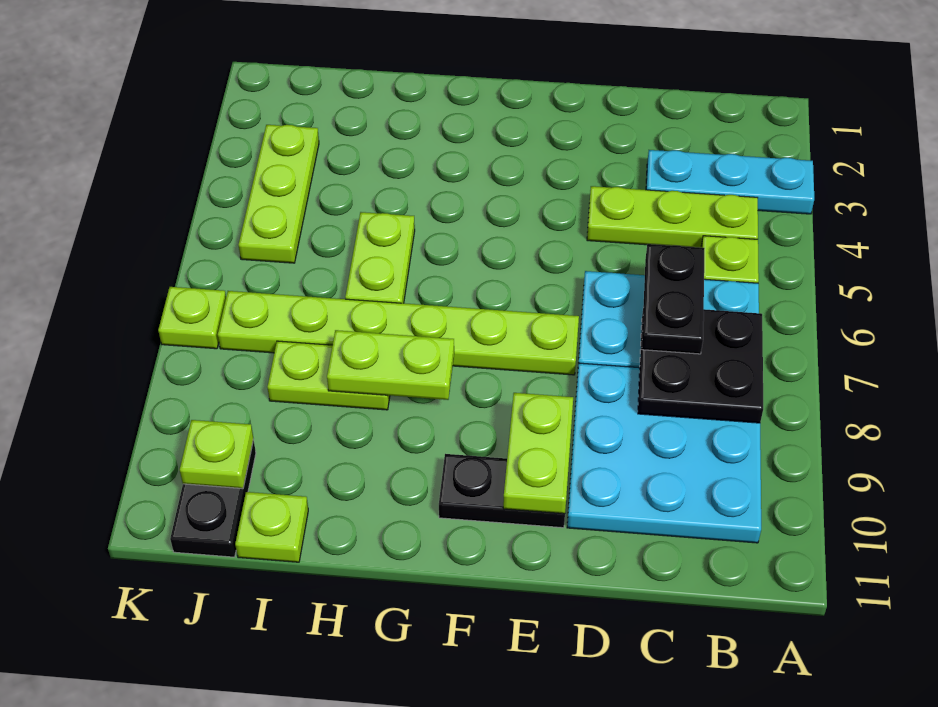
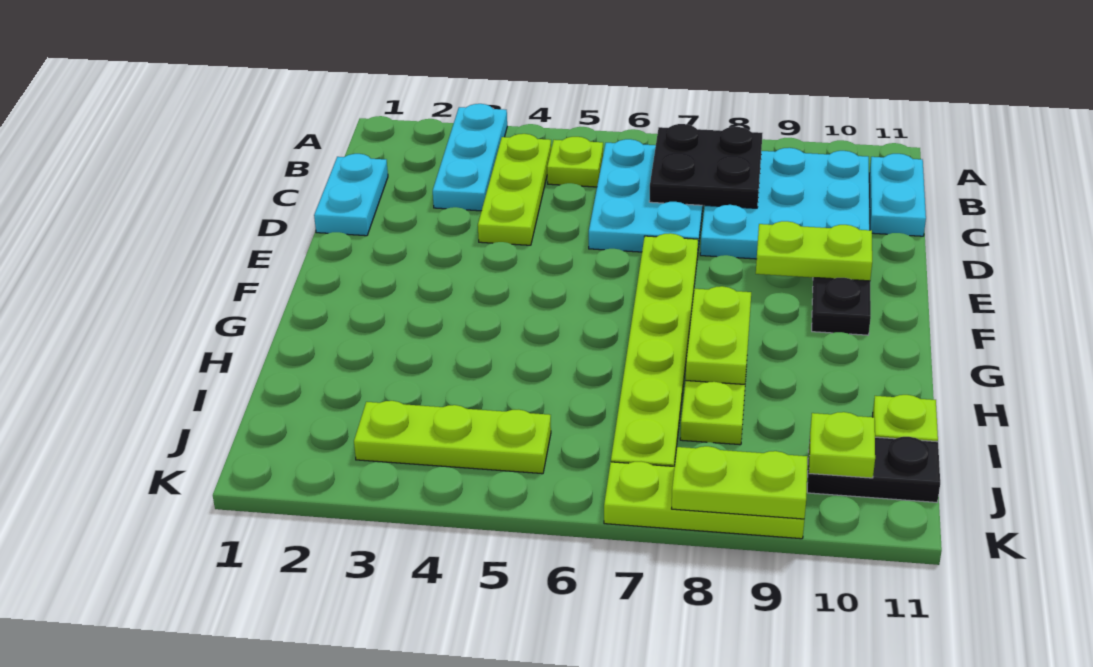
none -> cyan 1x2 plate [869,154,926,236]
none -> cyan 1x2 plate [314,154,388,236]
black 1x2 plate [642,244,705,354] -> none
lime 1x2 plate [345,212,415,303] -> lime 1x2 plate moved to [672,446,807,519]
lime 1x1 plate [158,287,226,349] -> lime 1x3 plate [604,462,804,539]

